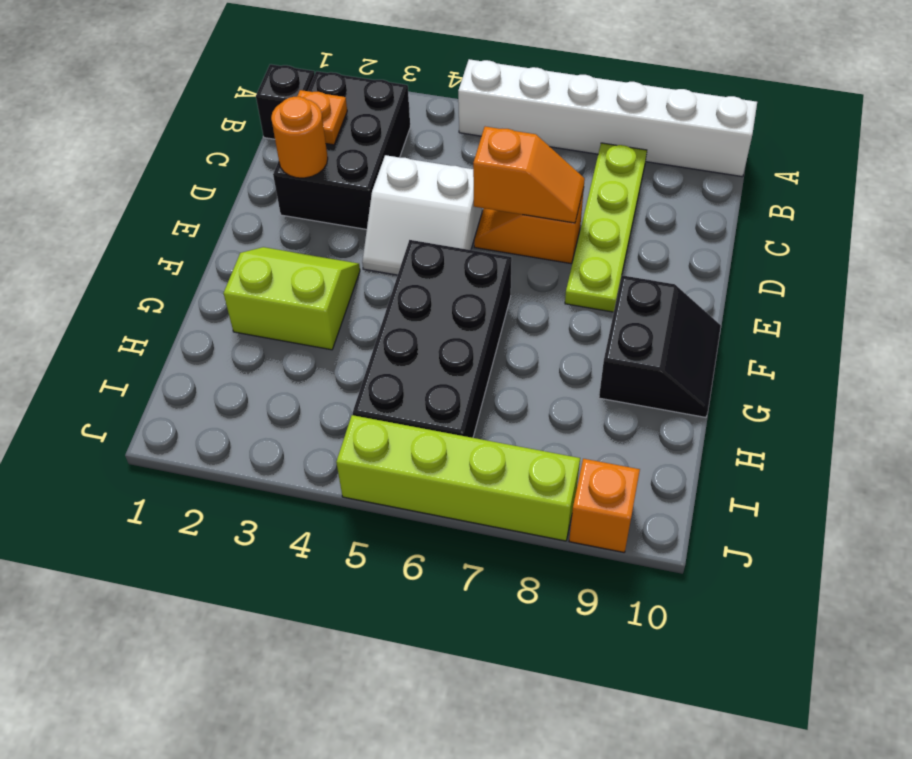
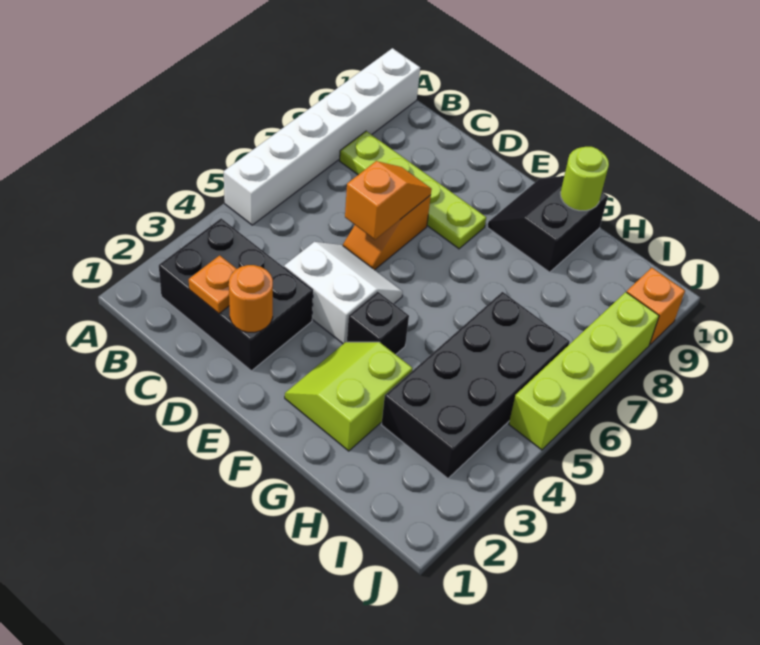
black 1x1 brick [256,64,314,139] -> black 1x1 brick moved to [347,292,409,355]
white 2x2 slope [362,155,482,275] -> white 2x2 slope turned to [284,242,403,344]
black 2x4 brick [352,240,512,438] -> black 2x4 brick turned to [381,292,570,478]
black 2x2 slope [599,275,721,417] -> black 2x2 slope turned to [487,176,608,272]
none -> lime 1x1 round brick [560,147,609,211]

